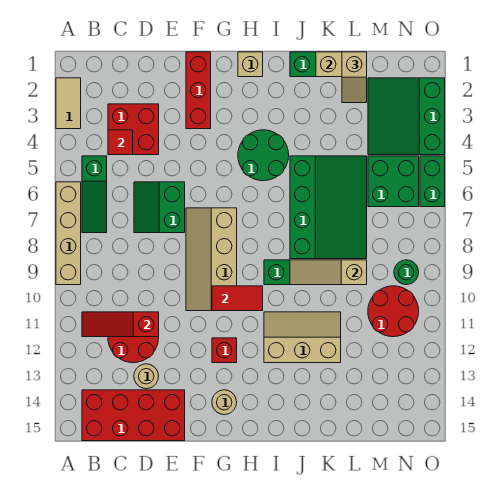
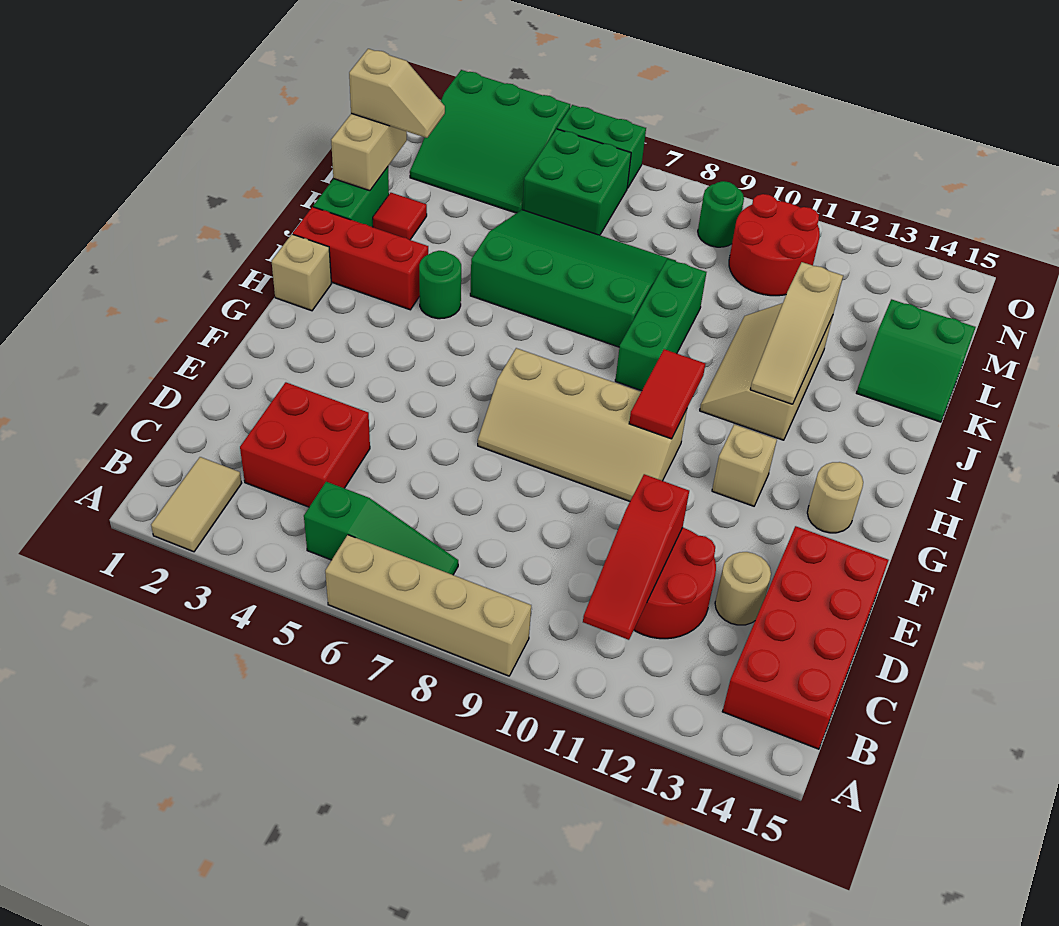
tan 1x2 tile [56,78,81,129] -> tan 1x2 tile turned to [151,457,242,552]
red 1x1 tile [108,130,133,155] -> red 1x1 tile moved to [373,193,427,240]
green 2x2 slope [134,182,185,233] -> green 2x2 slope moved to [857,299,976,422]
red 1x3 brick [186,52,211,129] -> red 1x3 brick moved to [293,207,428,310]
red 1x1 brick [212,338,237,363] -> tan 1x1 brick [712,424,777,506]
green 2x2 round brick [238,130,289,181] -> green 1x1 round brick [419,251,461,319]
tan 1x3 slope [290,260,367,285] -> tan 1x3 slope moved to [750,262,843,404]

